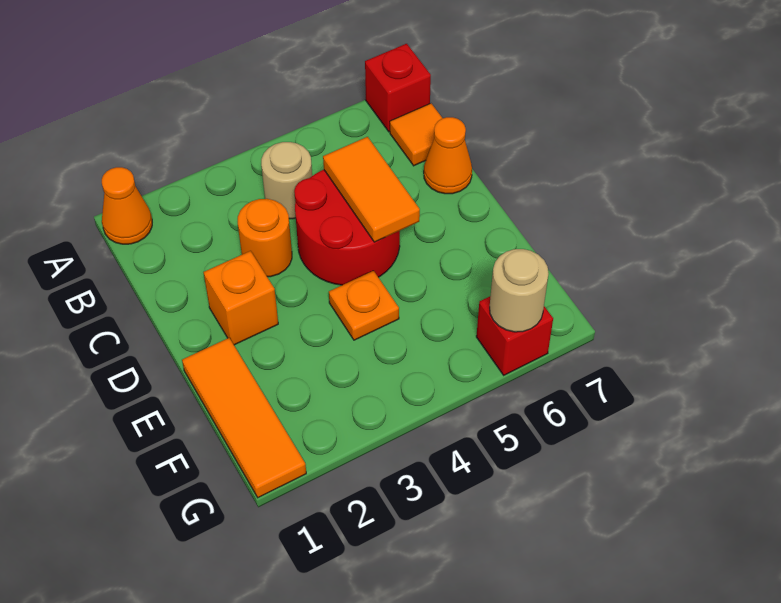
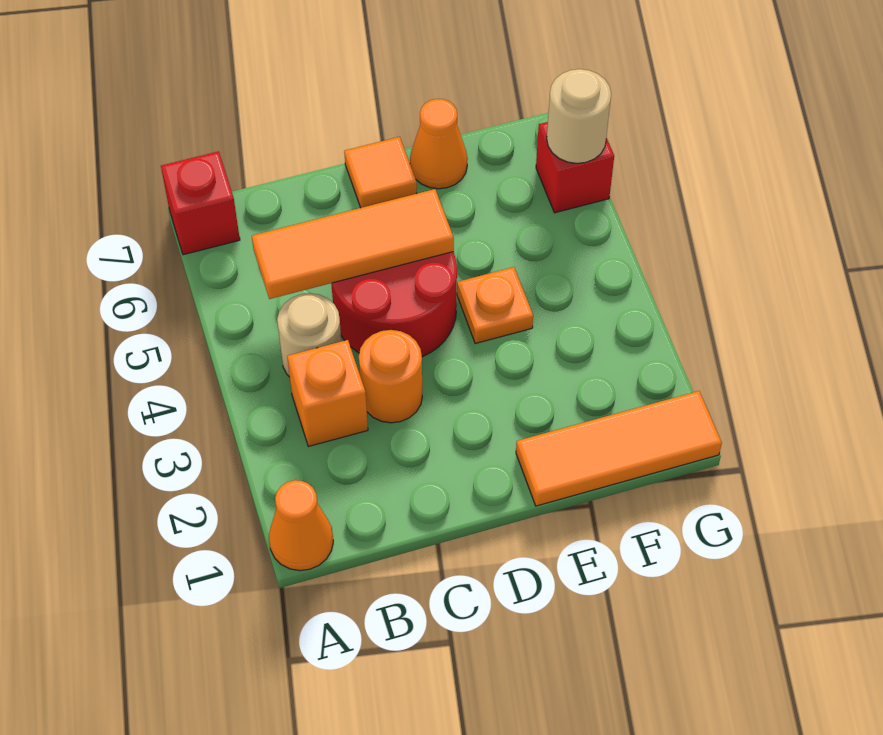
orange 1x1 tile [390,103,442,166] -> orange 1x1 tile moved to [344,137,417,208]
orange 1x2 tile [323,137,420,242] -> orange 1x3 tile [252,189,454,299]
orange 1x1 cone [424,117,472,194] -> orange 1x1 cone moved to [410,99,468,189]
orange 1x1 brick [203,251,278,345] -> orange 1x1 brick moved to [287,340,368,446]

